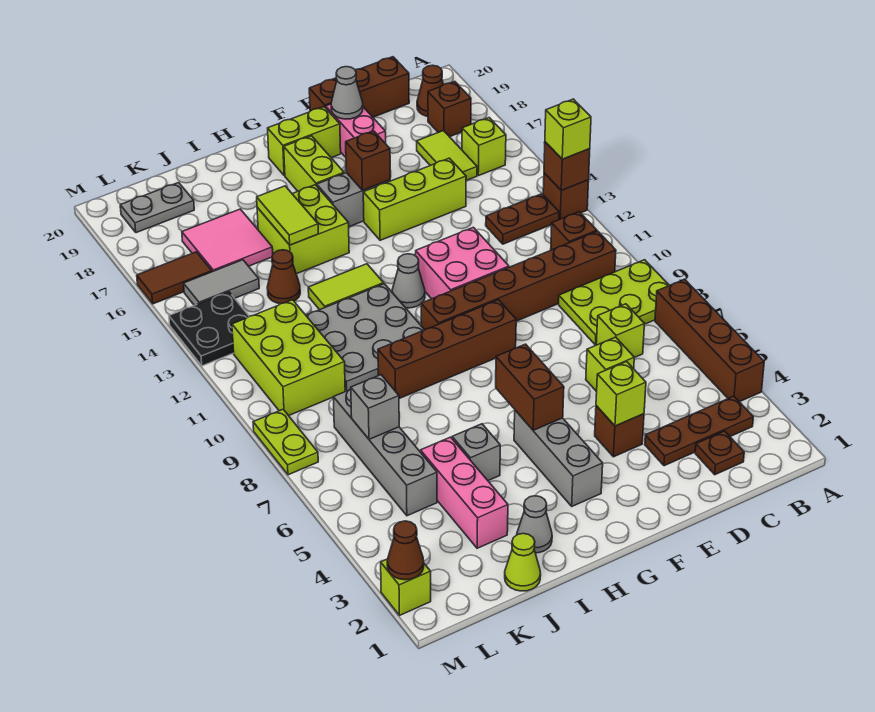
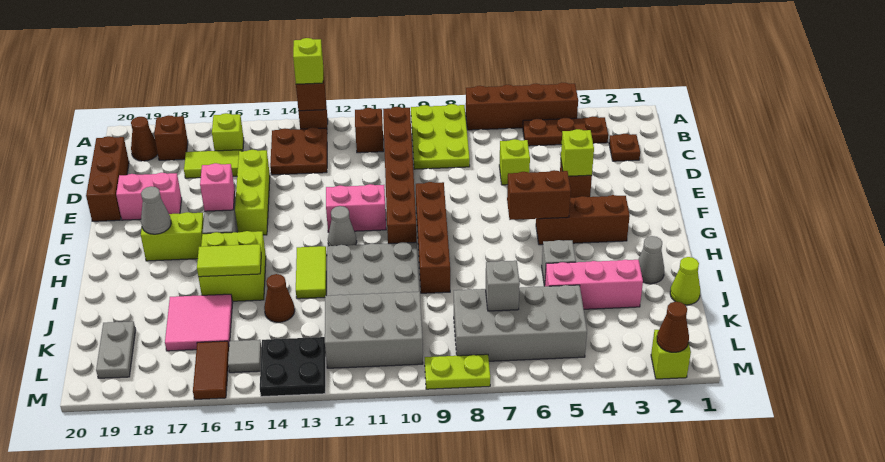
brown 1x3 plate [645,396,753,466] -> brown 1x3 plate turned to [523,116,608,146]
brown 1x2 plate [486,194,559,244] -> brown 2x2 plate [270,127,327,175]
lime 1x1 brick [596,304,644,358] -> none
pink 2x2 brick [416,227,509,299] -> pink 1x2 brick [326,184,386,232]
grey 1x1 cone [331,67,363,119] -> grey 1x1 cone moved to [141,186,171,234]
brown 1x1 brick [346,131,390,190] -> pink 1x1 brick [200,163,235,211]
lime 1x2 brick [268,107,341,176] -> none
grey 1x3 brick [514,410,603,506] -> brown 1x3 brick [536,195,630,245]
grey 1x4 brick [333,389,437,516] -> grey 2x4 brick [454,285,587,361]
lime 2x3 brick [232,300,345,416] -> grey 2x3 brick [325,292,423,368]
grey 1x2 tile [184,260,259,305] -> grey 1x1 tile [228,340,262,373]

